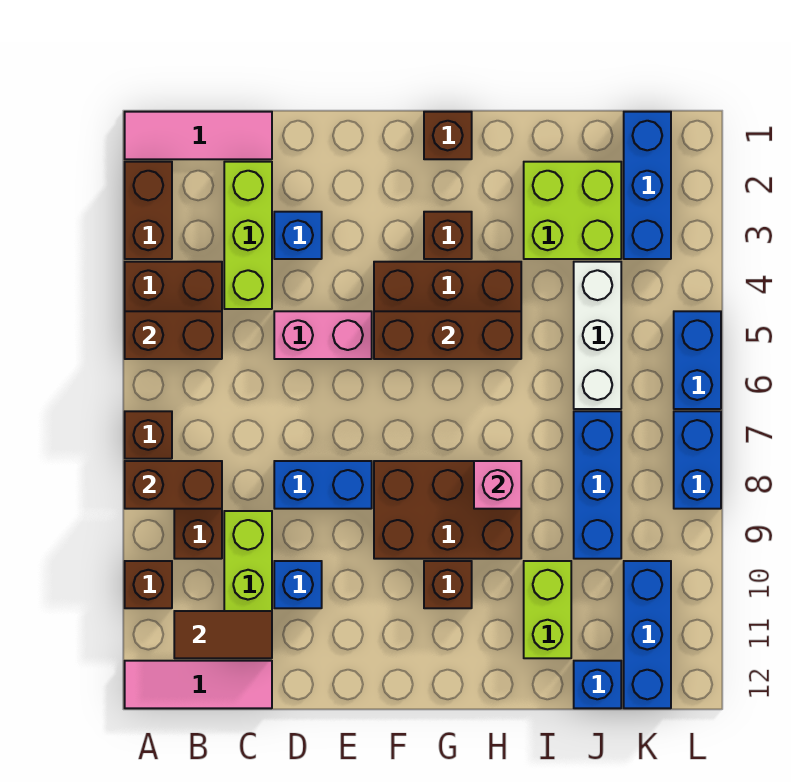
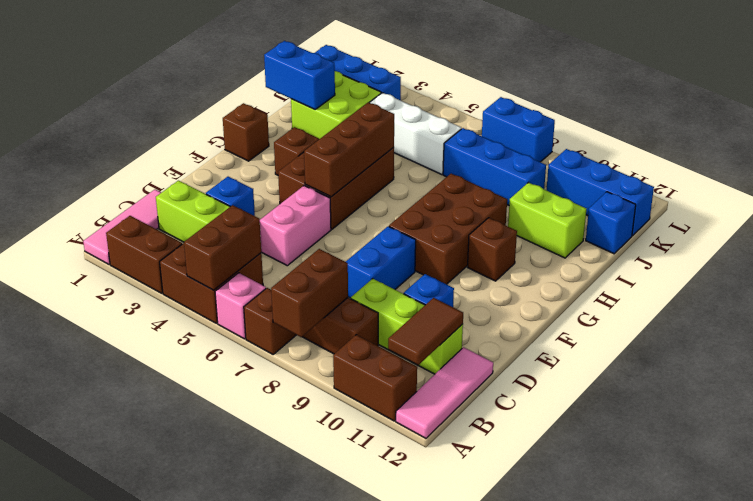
brown 1x1 brick [125,561,172,608] -> brown 1x2 brick [333,335,417,421]
pink 1x1 brick [474,461,521,509] -> pink 1x1 brick moved to [215,273,266,339]
blue 1x2 brick [674,311,721,409] -> blue 1x2 brick moved to [264,41,335,109]

